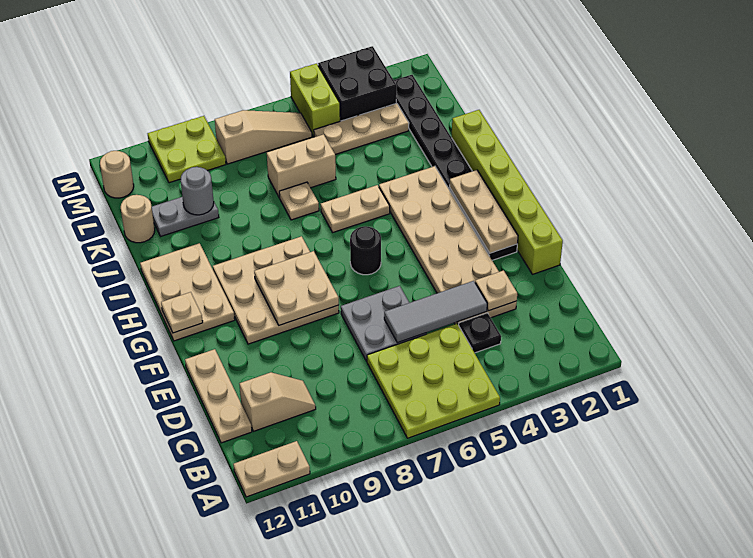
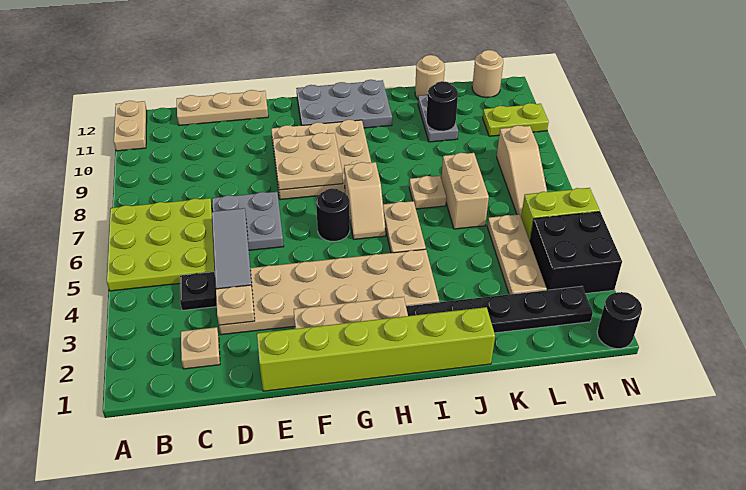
tan 1x2 slope [240,372,316,431] -> tan 1x2 slope moved to [344,162,386,239]
tan 2x3 plate [140,243,235,341] -> grey 2x3 plate [296,80,392,128]
tan 1x1 plate [161,292,203,333] -> tan 1x1 plate moved to [181,327,220,369]
grey 1x1 round brick [181,167,214,215] -> black 1x1 round brick [426,81,458,131]
lime 2x2 plate [148,116,226,183] -> lime 1x2 plate [483,103,549,136]
none -> black 1x1 round brick [597,292,642,349]

